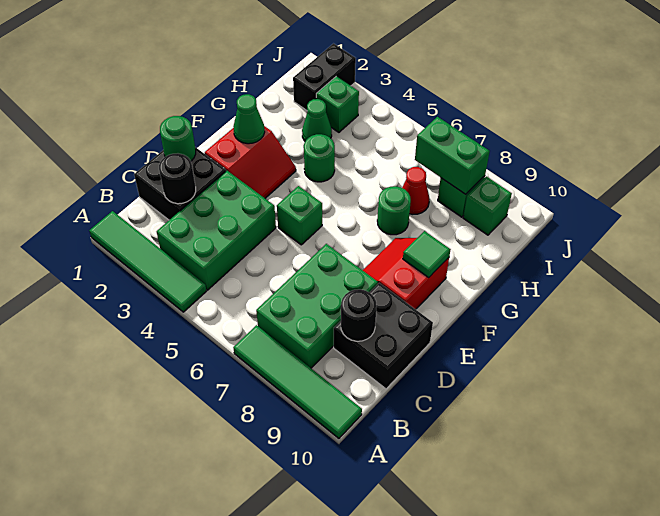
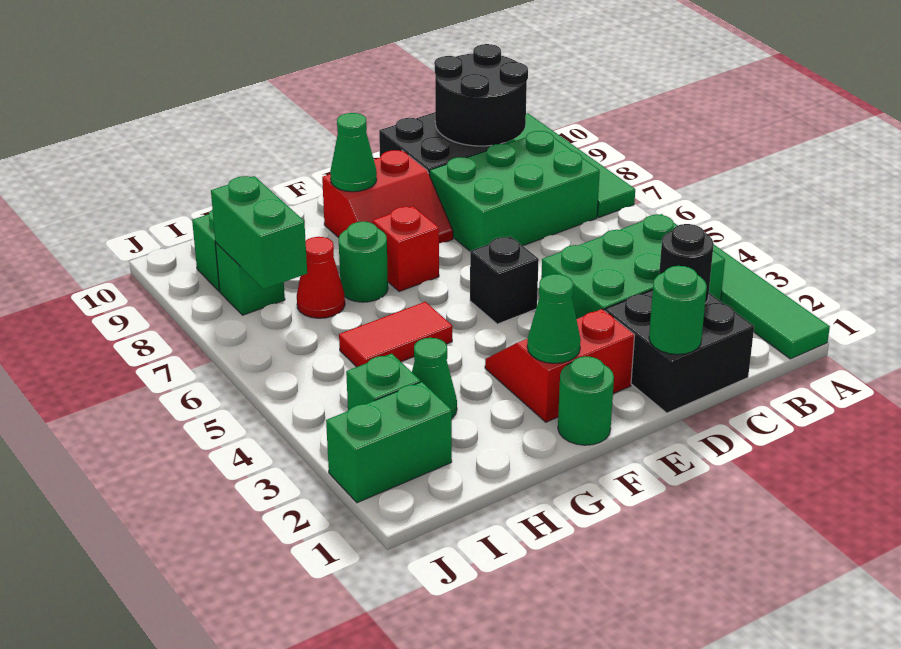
black 1x1 round brick [341,289,377,341] -> black 2x2 round brick [434,44,528,146]
green 1x1 brick [277,186,322,245] -> black 1x1 brick [470,236,539,324]
none -> red 1x1 brick [373,206,439,292]
green 1x1 tile [403,231,451,278] -> green 1x1 cone [330,113,377,192]
green 1x1 round brick [304,134,335,182] -> green 1x1 round brick moved to [558,356,614,445]
none -> red 1x2 tile [339,302,452,367]
black 1x2 brick [293,44,356,110] -> green 1x2 brick [326,382,452,503]

